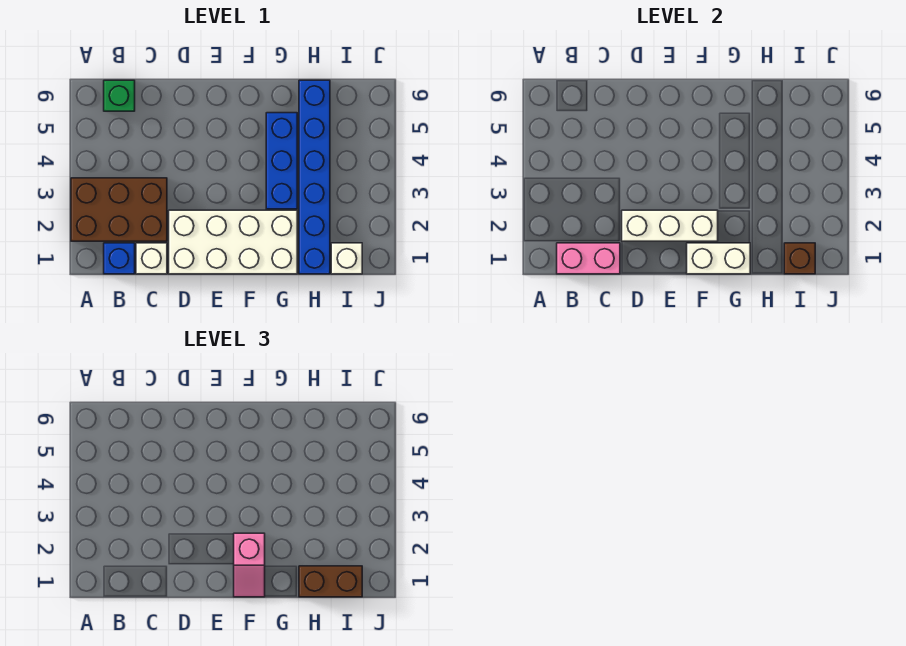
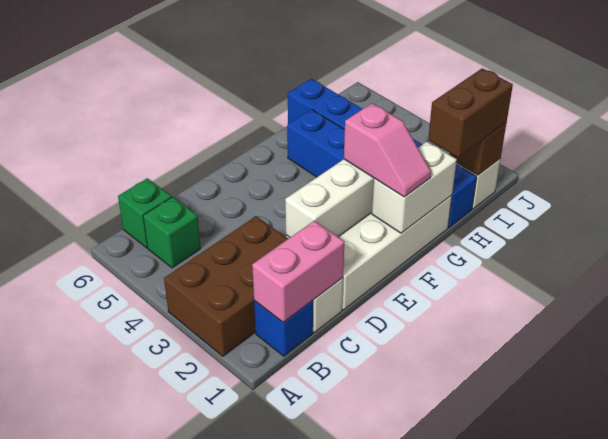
none -> green 1x1 brick [143,197,201,268]

